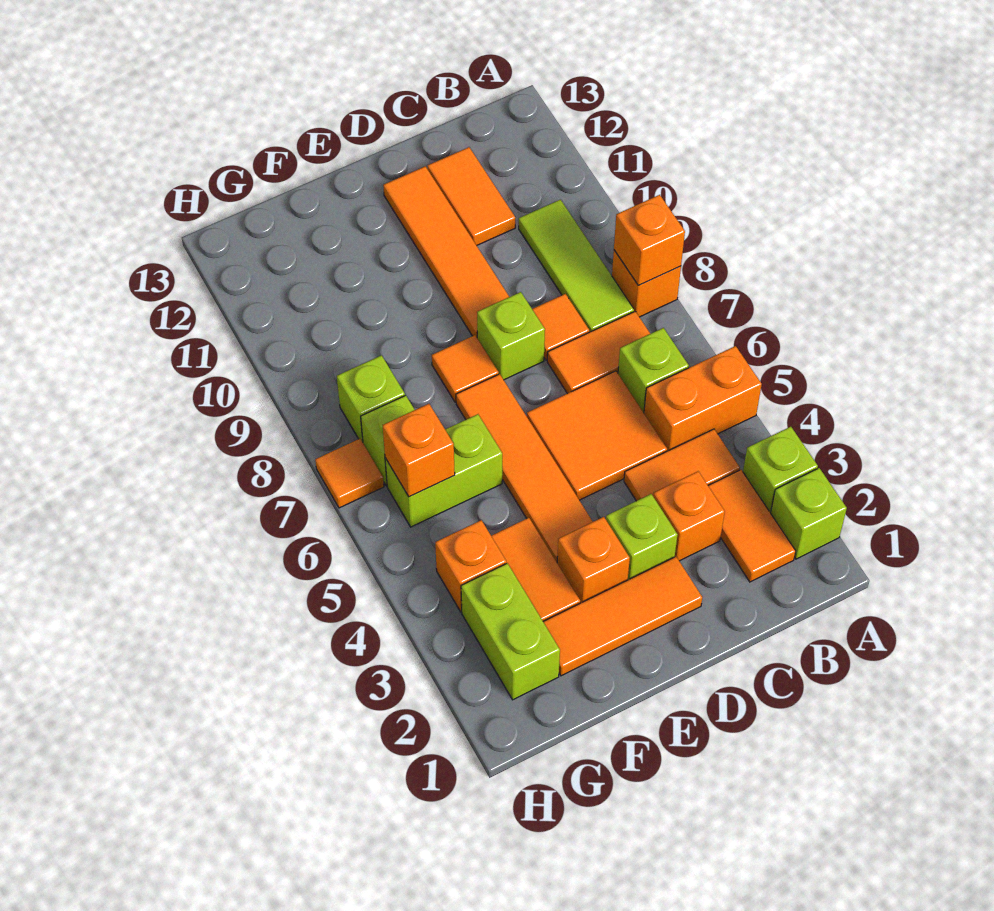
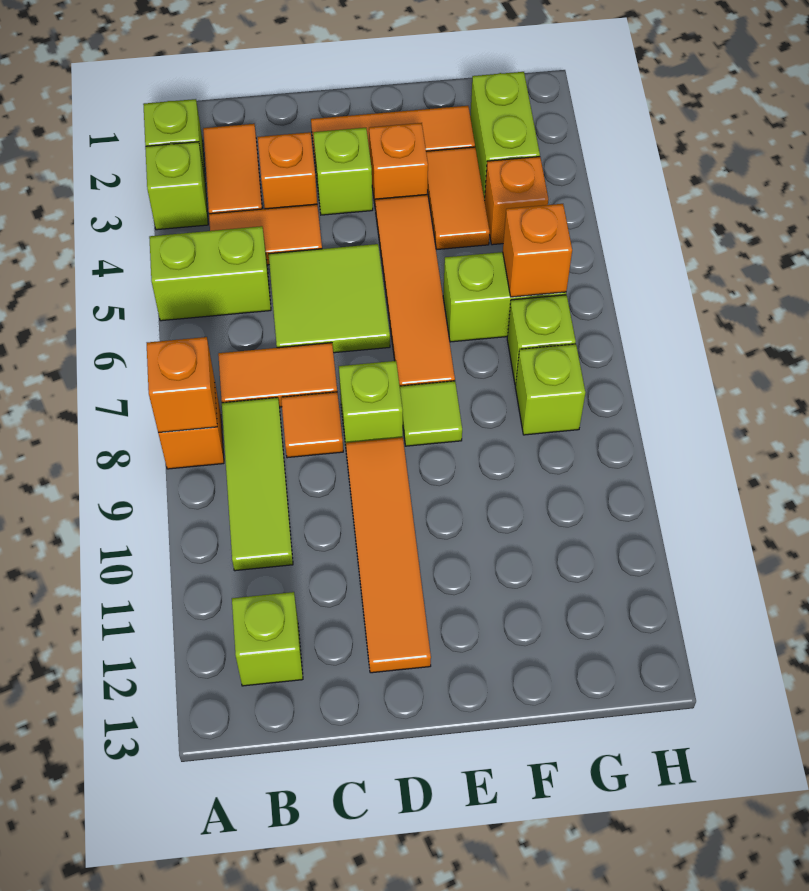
orange 1x2 brick [644,346,762,451] -> lime 1x2 brick [149,226,271,321]
lime 1x1 brick [618,328,689,413] -> lime 1x1 brick moved to [232,592,303,686]
orange 2x2 tile [527,371,667,500] -> lime 2x2 tile [269,244,390,353]
orange 1x2 tile [428,147,515,246] -> none
orange 1x1 tile [432,335,499,402] -> lime 1x1 tile [400,381,462,446]
orange 1x1 tile [315,439,384,508] -> none

